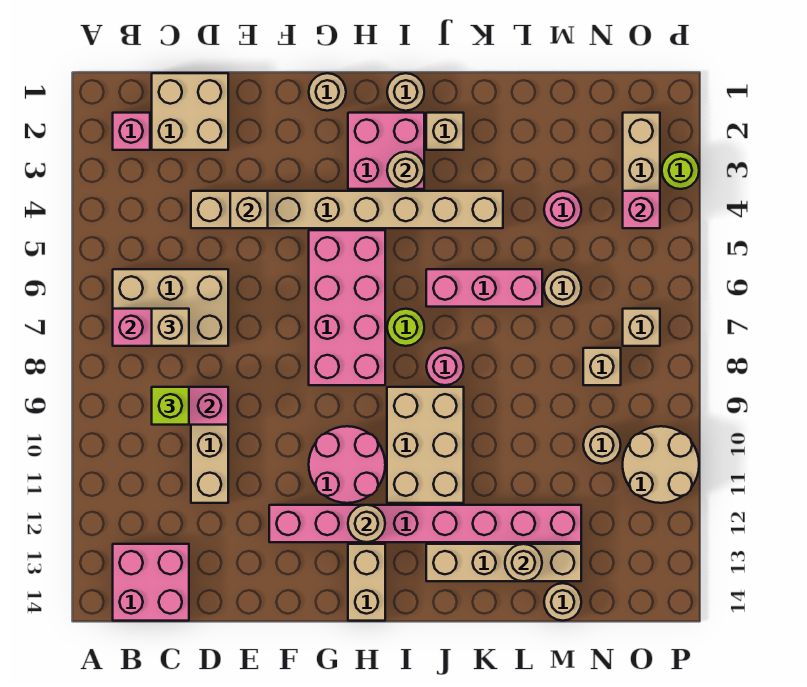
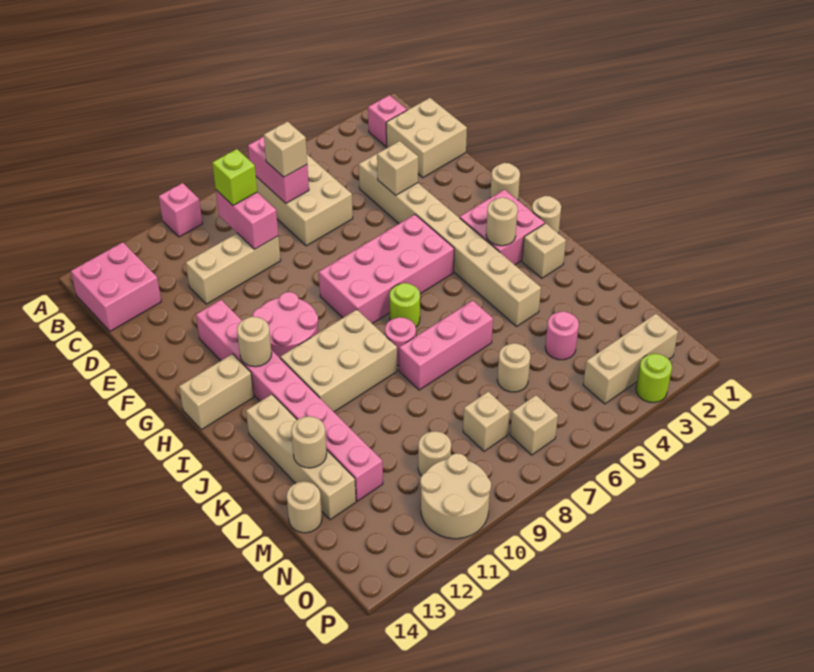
pink 1x3 brick [426,269,542,307] -> pink 1x3 brick turned to [399,301,493,390]
pink 1x1 brick [623,191,660,228] -> pink 1x1 brick moved to [159,183,203,237]

